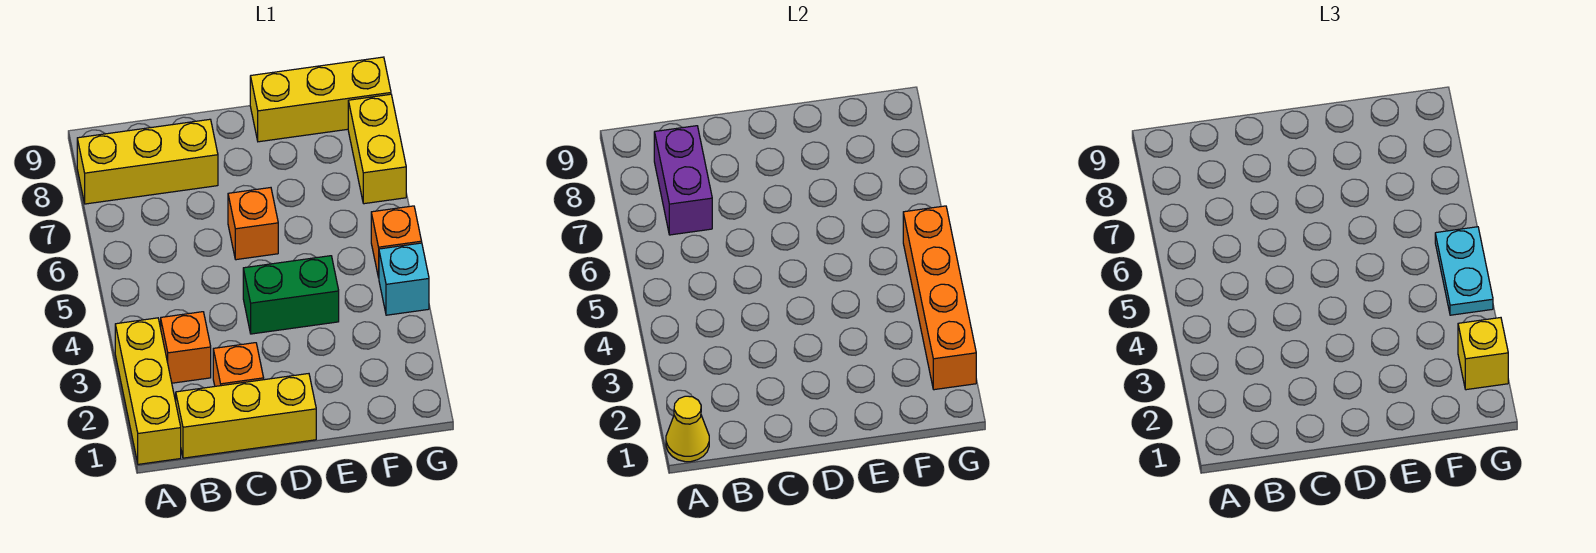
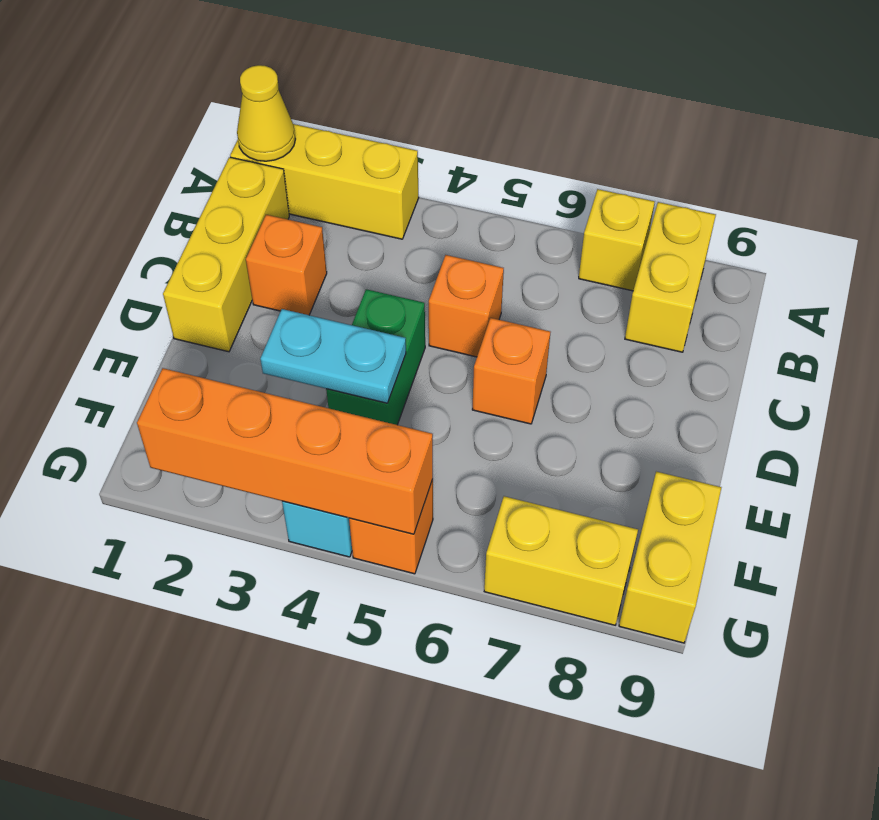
yellow 1x3 brick [77,119,218,204] -> yellow 1x2 brick [625,202,716,352]
orange 1x1 brick [161,312,211,383] -> orange 1x1 brick moved to [429,255,504,357]
purple 1x2 brick [654,126,712,235] -> none
yellow 1x3 brick [250,57,391,142] -> yellow 1x2 brick [619,472,721,643]
yellow 1x1 brick [1458,318,1508,390] -> yellow 1x1 brick moved to [579,189,655,291]
cyan 1x2 plate [1435,227,1493,315] -> cyan 1x2 plate moved to [260,309,406,403]

